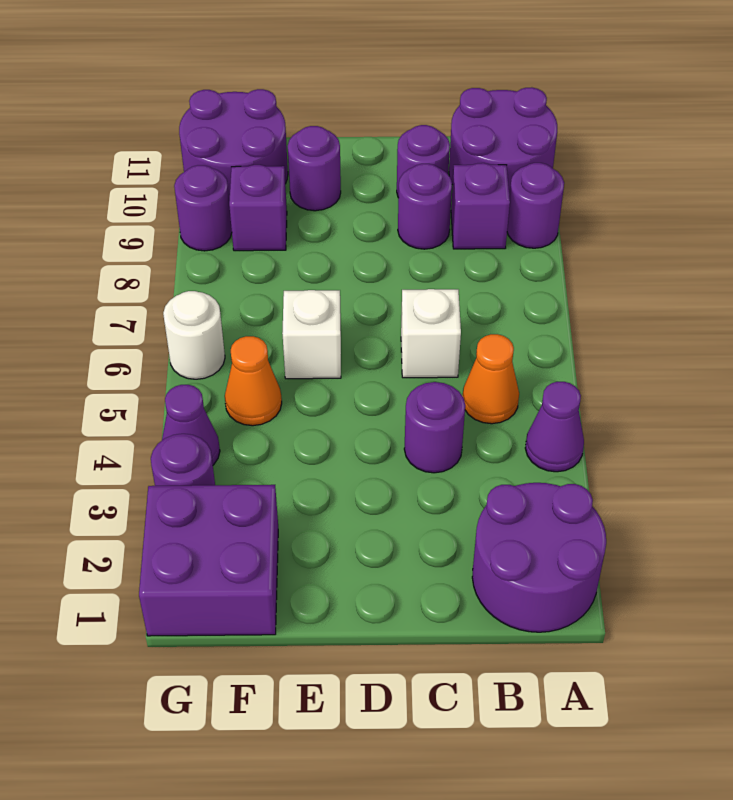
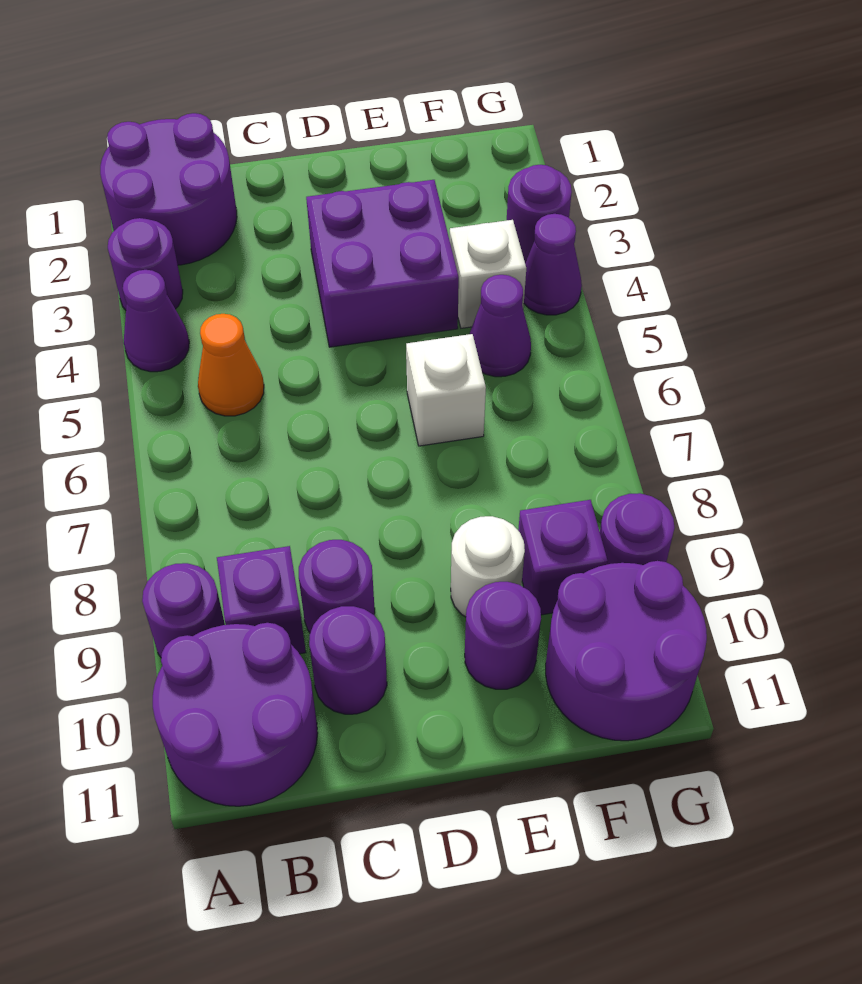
purple 1x1 round brick [404,382,465,473] -> purple 1x1 round brick moved to [108,218,183,310]
white 1x1 brick [401,289,461,378] -> white 1x1 brick moved to [450,220,526,328]
purple 2x2 brick [139,485,278,636] -> purple 2x2 brick moved to [306,180,459,347]
orange 1x1 cone [225,336,282,426] -> purple 1x1 cone [469,275,531,377]
white 1x1 round brick [163,291,225,379] -> white 1x1 round brick moved to [451,516,525,617]

